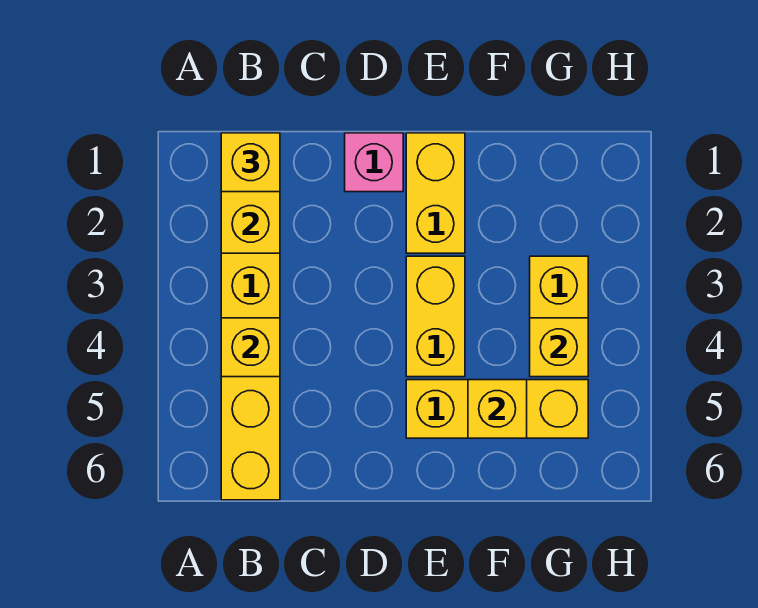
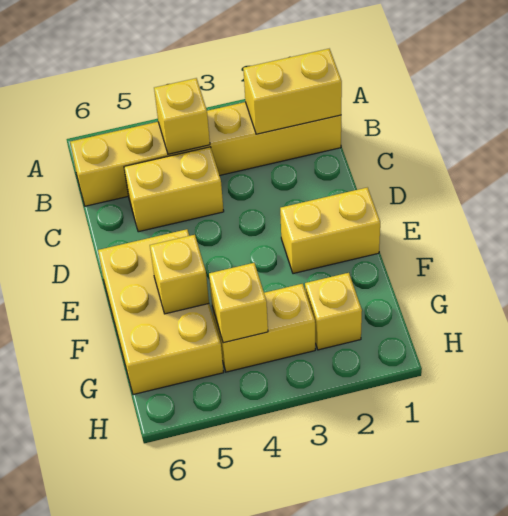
yellow 1x1 brick [221,133,280,192] -> yellow 1x1 brick moved to [305,273,362,350]
pink 1x1 brick [345,133,403,192] -> none
yellow 1x2 brick [406,256,465,377] -> yellow 1x2 brick moved to [124,147,224,232]
yellow 1x3 brick [406,380,588,438] -> yellow 2x3 brick [98,229,224,395]

